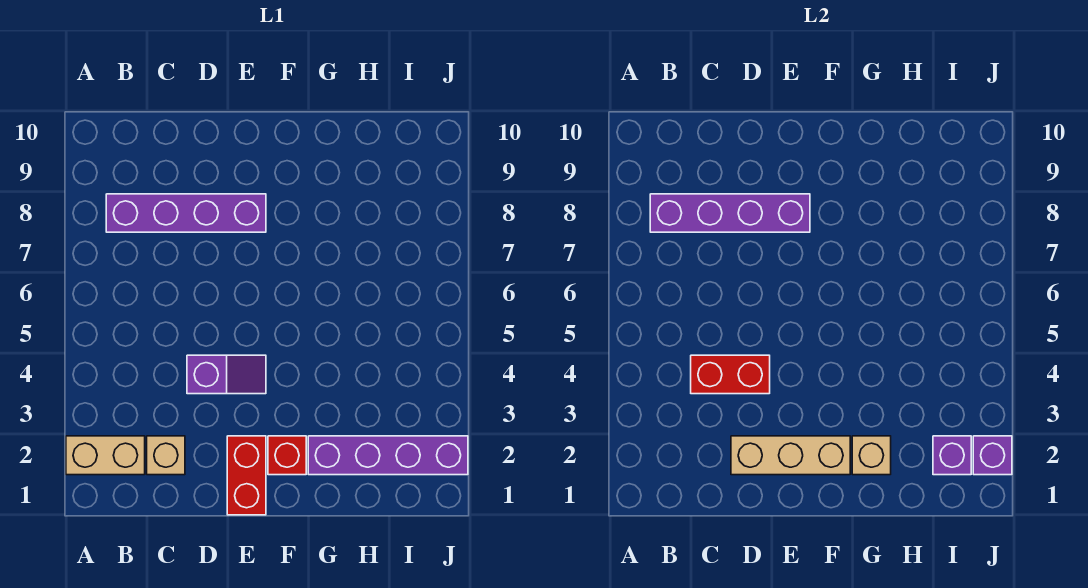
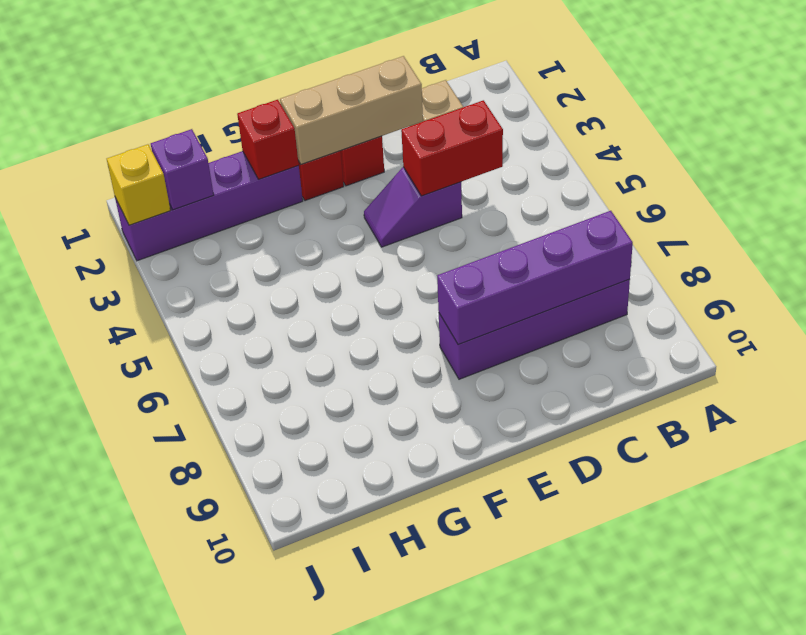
tan 1x2 brick [66,436,145,475] -> none
tan 1x1 brick [852,436,891,475] -> red 1x1 brick [237,100,299,179]
purple 1x1 brick [973,436,1012,475] -> yellow 1x1 brick [107,144,171,225]

